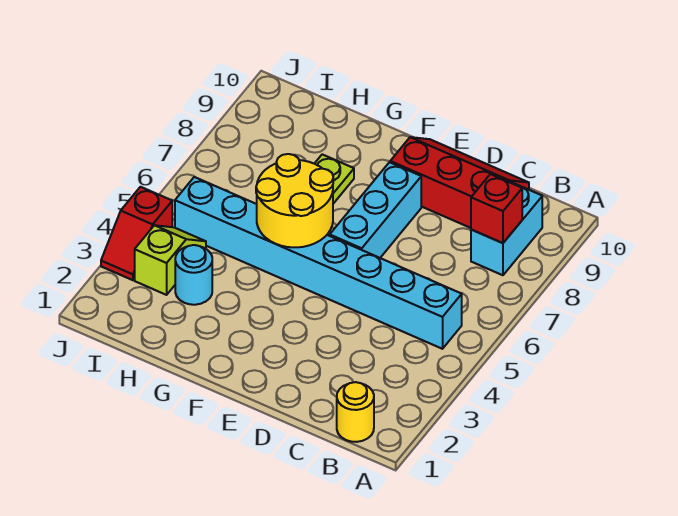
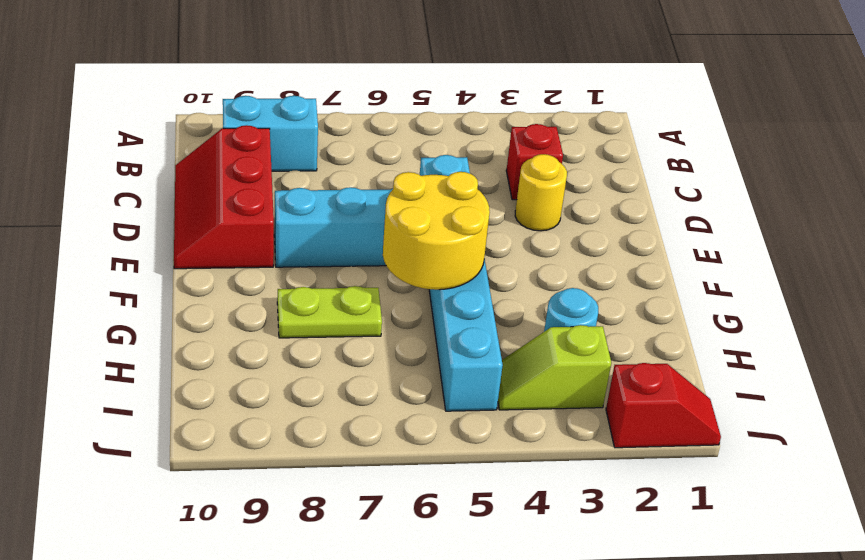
yellow 1x1 round brick [337,382,374,442] -> yellow 1x1 round brick moved to [515,154,567,231]
cyan 1x8 brick [175,177,462,349] -> cyan 1x6 brick [420,155,503,411]
red 1x1 brick [471,174,522,243] -> red 1x1 brick moved to [506,124,563,200]
red 1x2 slope [101,187,172,280] -> red 1x2 slope moved to [606,363,721,448]

